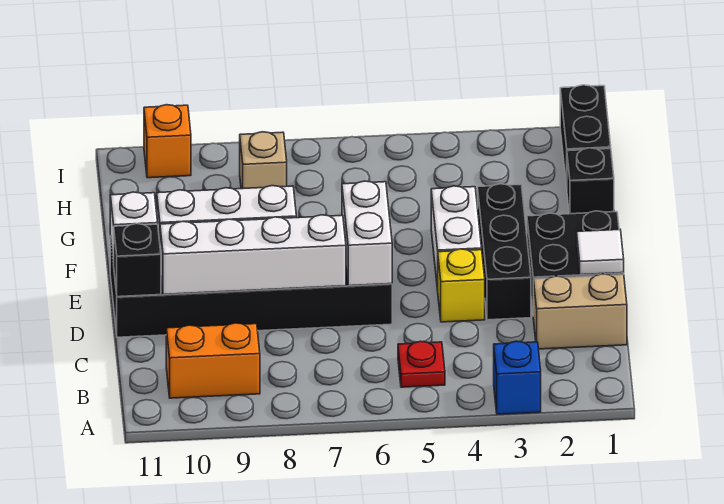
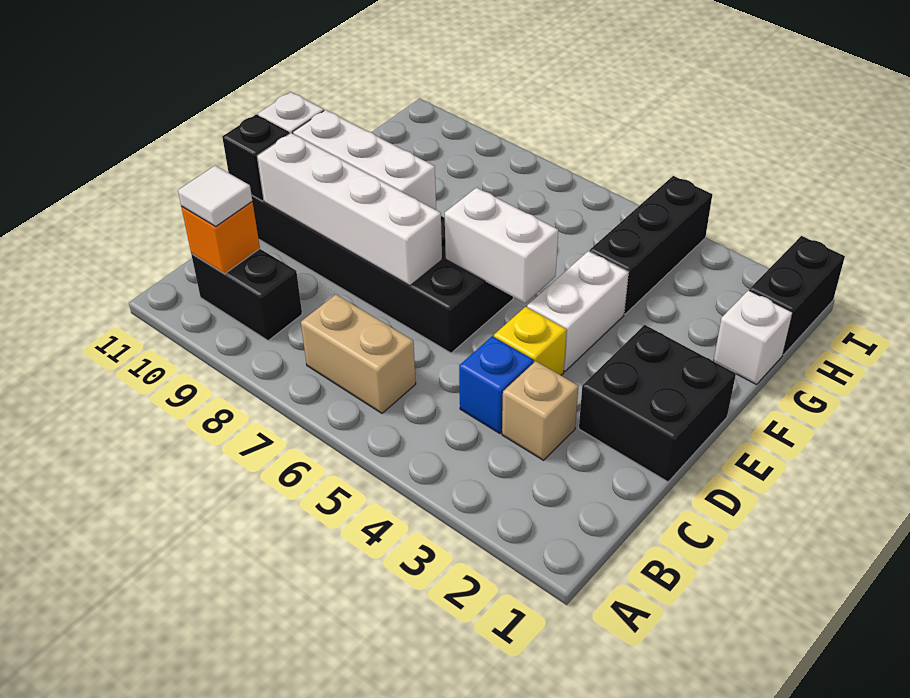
blue 1x1 brick [494,341,541,414] -> blue 1x1 brick moved to [459,336,534,433]
red 1x1 plate [398,341,445,387] -> none
orange 1x2 brick [166,323,260,398] -> black 1x2 brick [191,249,302,340]
tan 1x2 brick [533,274,627,349] -> tan 1x2 brick moved to [301,294,416,413]
white 1x1 tile [577,230,624,275] -> white 1x1 tile moved to [178,166,252,226]
black 1x3 brick [478,184,531,320] -> black 1x3 brick moved to [590,176,712,314]
white 1x2 brick [342,181,392,286] -> white 1x2 brick turned to [445,188,558,303]
black 1x1 brick [567,148,614,214] -> white 1x1 brick [713,290,793,385]
tan 1x1 brick [240,132,287,189] -> tan 1x1 brick moved to [502,361,578,460]
orange 1x1 brick [144,105,191,178] -> orange 1x1 brick moved to [181,202,260,274]

